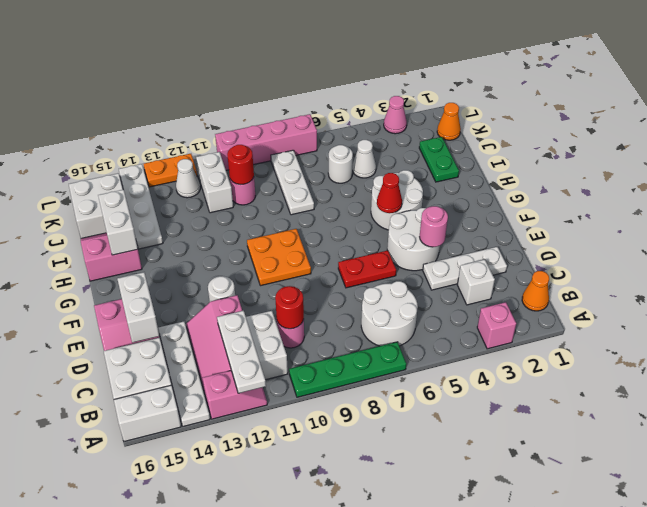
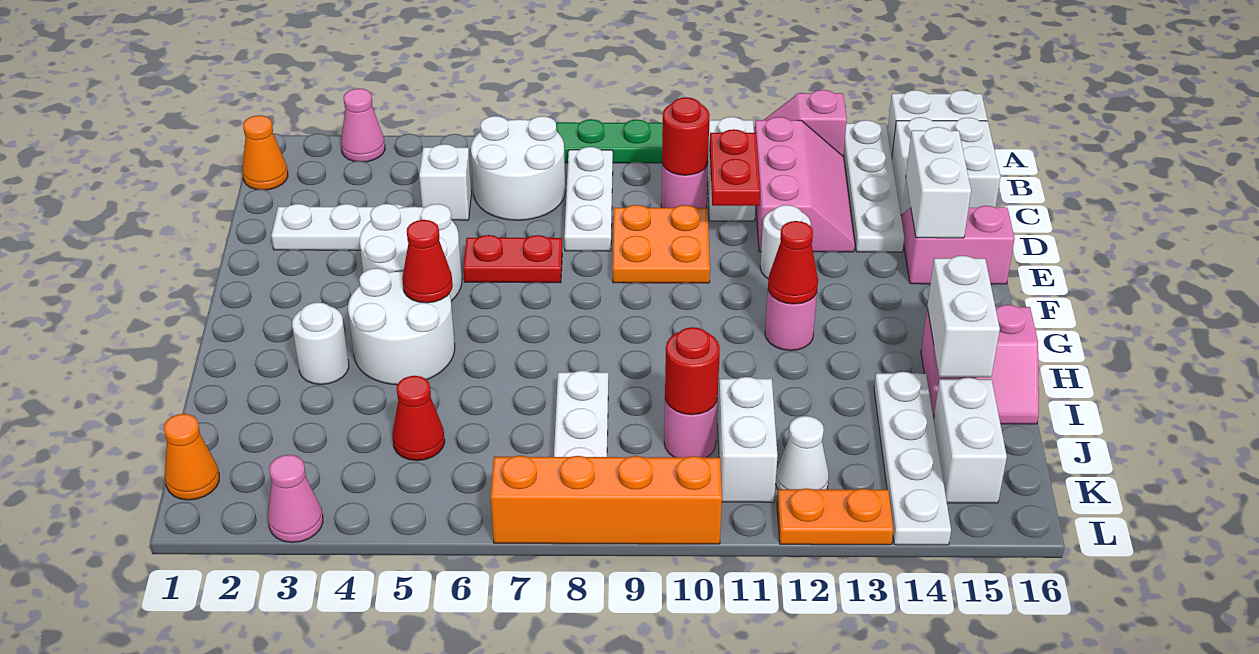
pink 1x1 brick [477,302,516,349] -> pink 1x1 cone [341,88,385,162]
white 1x3 plate [217,311,266,393] -> white 1x3 plate moved to [564,147,613,251]
white 1x1 brick [457,260,495,305] -> white 1x1 brick moved to [419,144,472,220]
none -> red 1x2 plate [710,129,760,206]
pink 1x1 round brick [420,206,448,247] -> pink 1x1 round brick moved to [765,290,817,351]
orange 2x2 plate [247,229,311,286] -> orange 2x2 plate moved to [613,205,710,283]
none -> red 1x1 cone [768,221,818,304]
green 1x2 plate [419,137,459,182] -> none
white 1x1 cone [352,140,376,178] -> red 1x1 cone [392,376,445,461]
white 1x1 round brick [328,145,353,183] -> white 1x1 round brick moved to [292,302,349,384]
white 2x2 brick [69,173,123,238] -> white 1x2 brick [934,378,1007,503]
pink 1x4 brick [215,114,317,170] -> orange 1x4 brick [491,456,722,544]

